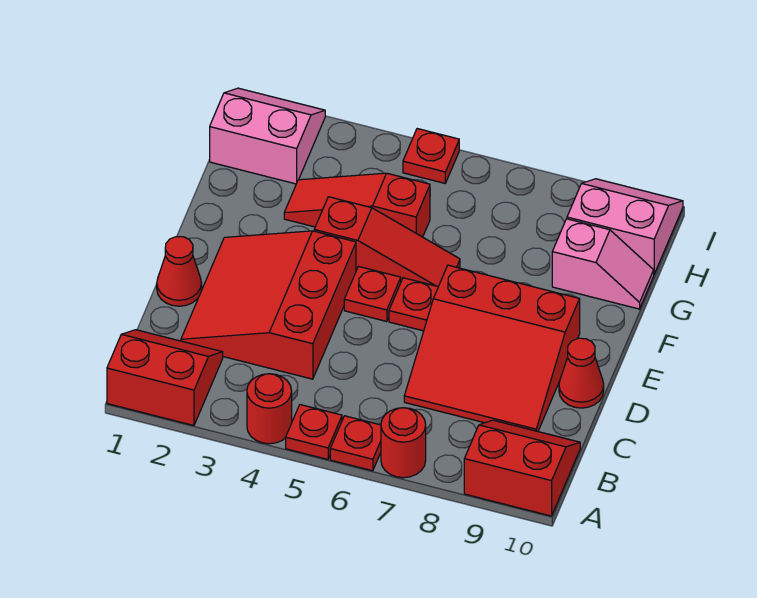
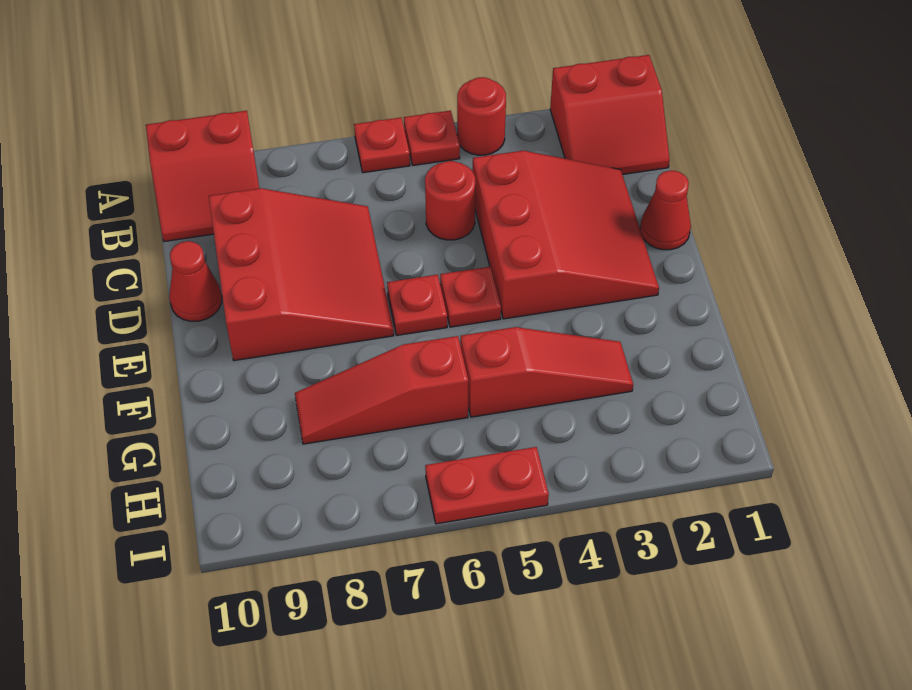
red 1x1 round brick [381,408,426,478] -> red 1x1 round brick moved to [425,161,476,240]
red 3x3 slope [404,265,580,431] -> red 3x3 slope turned to [209,188,394,361]
red 1x3 slope [314,197,460,287] -> red 1x3 slope moved to [295,336,468,444]
pink 1x2 slope [552,219,654,309] -> none
pink 2x2 slope [210,88,325,184] -> none
pink 2x2 slope [567,179,683,274] -> none
red 1x1 plate [403,129,459,183] -> red 1x2 plate [425,447,549,524]

